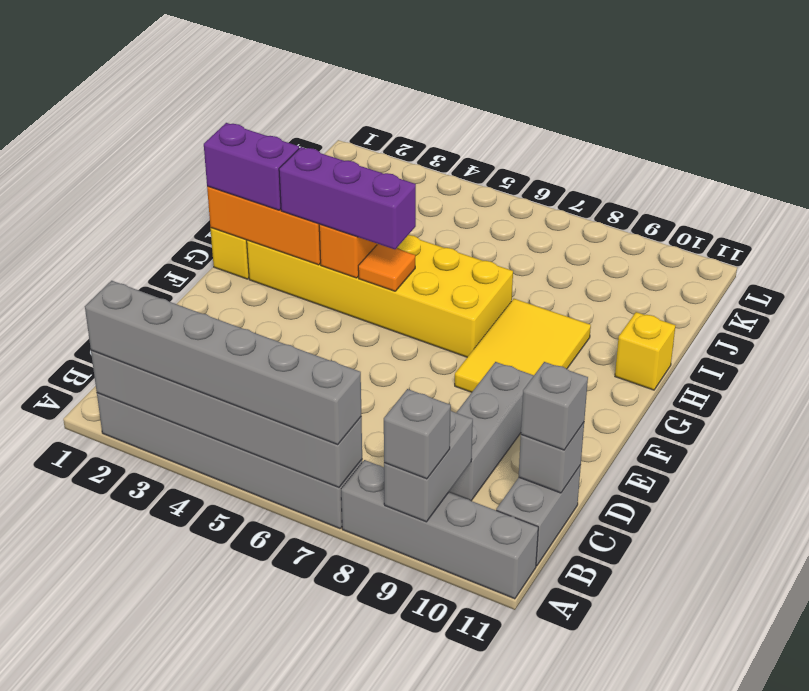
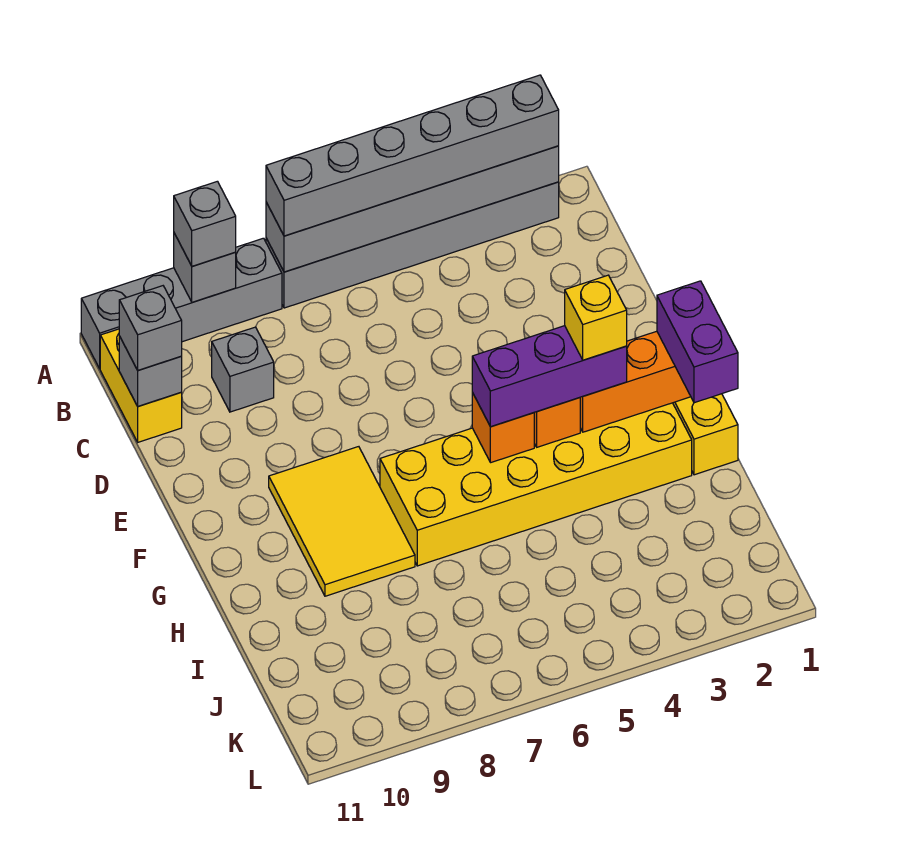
grey 1x2 brick [384,411,473,522] -> grey 1x1 brick [174,233,236,302]
grey 1x2 brick [496,465,581,566] -> yellow 1x2 brick [100,329,182,442]
grey 1x3 brick [449,362,534,501] -> grey 1x1 brick [212,327,274,412]
purple 1x2 brick [204,123,299,210] -> purple 1x2 brick turned to [657,281,738,403]
orange 1x1 tile [358,244,415,291] -> orange 1x1 brick [472,393,534,463]
yellow 1x1 brick [615,312,675,390] -> yellow 1x1 brick moved to [565,275,627,360]

